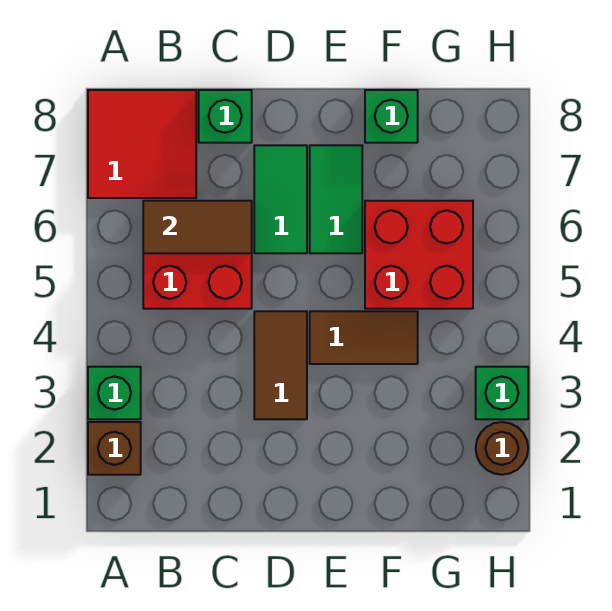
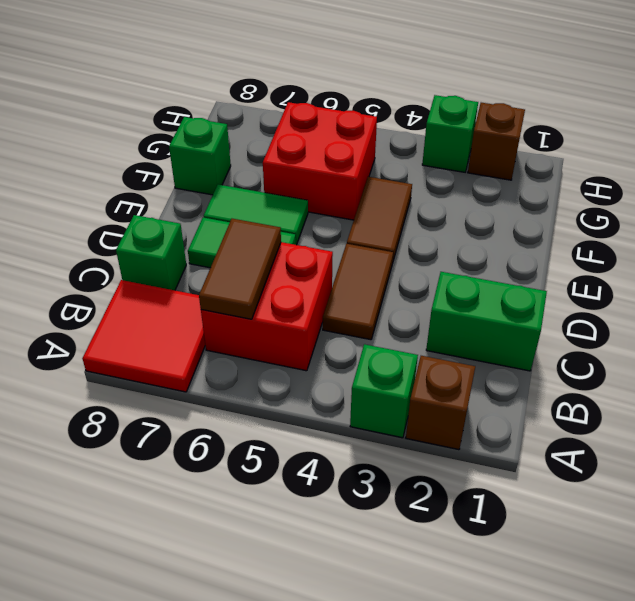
none -> green 1x2 brick [426,272,547,371]
brown 1x2 tile [254,311,307,419] -> brown 1x2 tile turned to [323,244,393,340]
brown 1x1 round brick [476,422,528,475] -> brown 1x1 brick [468,103,525,180]

